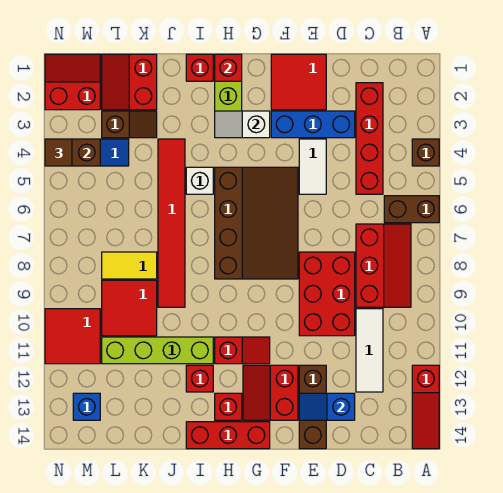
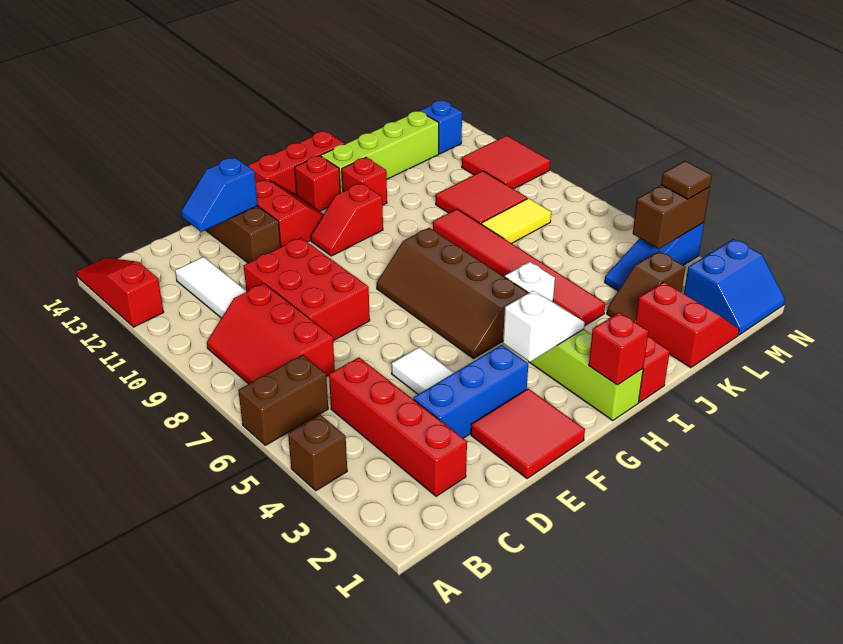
blue 1x2 slope [299,393,355,420] -> blue 1x2 slope turned to [181,157,258,232]
brown 3x4 slope [215,167,298,279] -> brown 2x4 slope [377,228,528,359]
lime 1x4 brick [102,337,213,364] -> lime 1x4 brick moved to [321,111,439,193]
red 2x2 slope [45,54,100,110] -> blue 2x2 slope [684,239,785,335]

